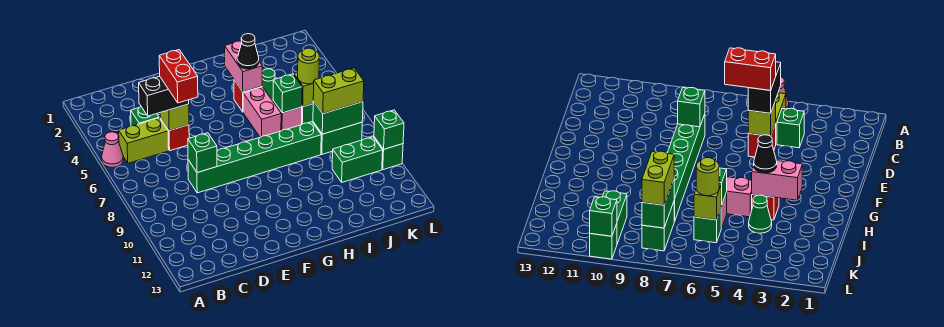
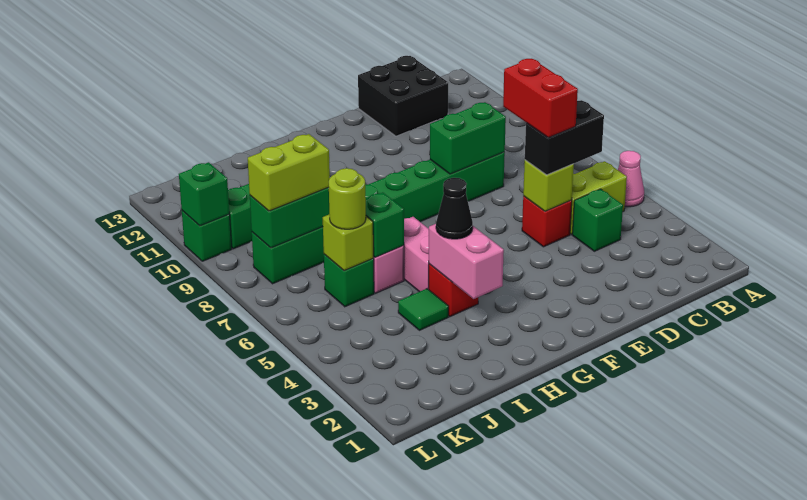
none -> black 2x2 brick [358,56,448,136]
green 1x1 brick [188,133,217,173] -> green 1x2 brick [430,102,506,174]
green 1x1 cone [262,69,275,101] -> green 1x1 tile [398,289,449,330]

